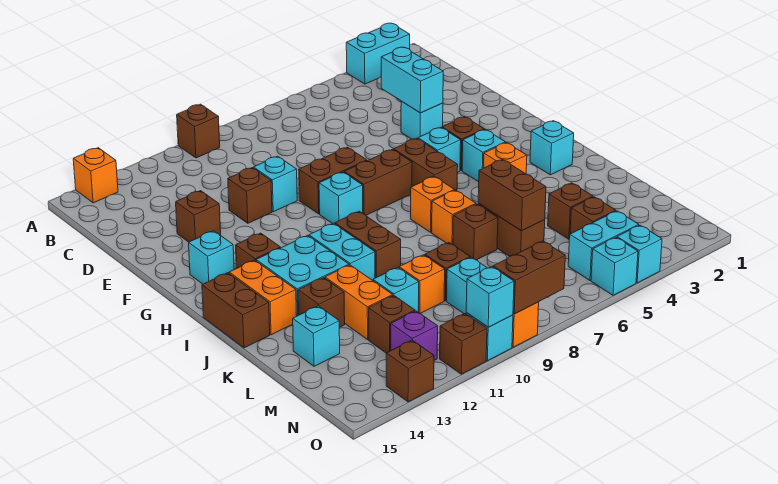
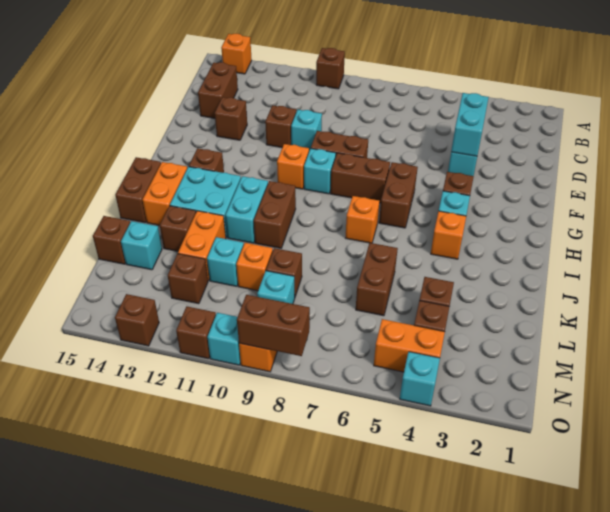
cyan 1x2 brick [346,23,410,84] -> none
cyan 1x1 brick [418,127,461,172] -> none
cyan 1x1 brick [189,231,234,284] -> none
cyan 1x1 brick [530,121,574,175] -> none
orange 1x1 brick [432,190,476,245] -> orange 1x1 brick moved to [277,144,309,189]
brown 1x2 brick [478,160,546,231] -> brown 1x2 brick moved to [198,62,238,118]
brown 1x1 brick [453,204,498,260] -> brown 1x1 brick moved to [93,216,130,264]
cyan 1x2 brick [568,211,639,280] -> orange 1x2 brick [374,319,445,372]
purple 1x1 brick [391,311,438,360] -> none
cyan 1x1 brick [591,237,638,295] -> none
cyan 1x1 brick [466,267,514,327] -> none

